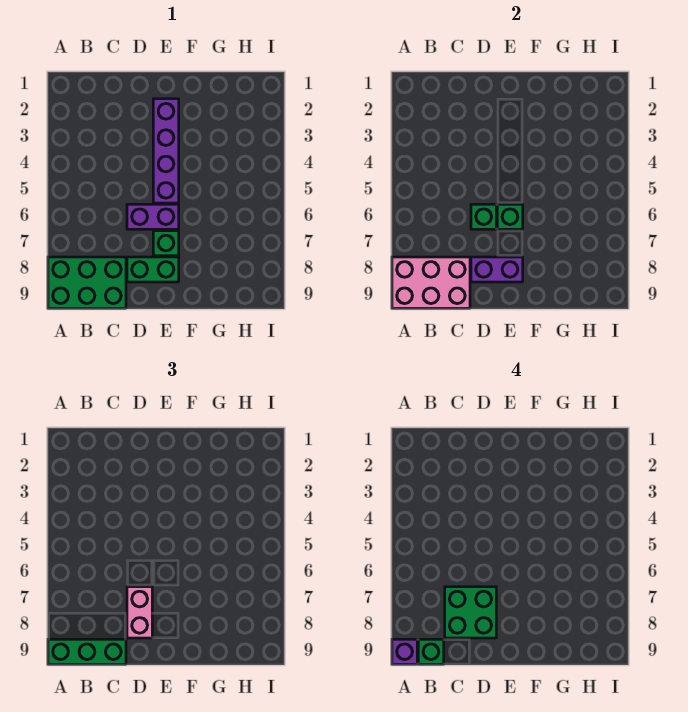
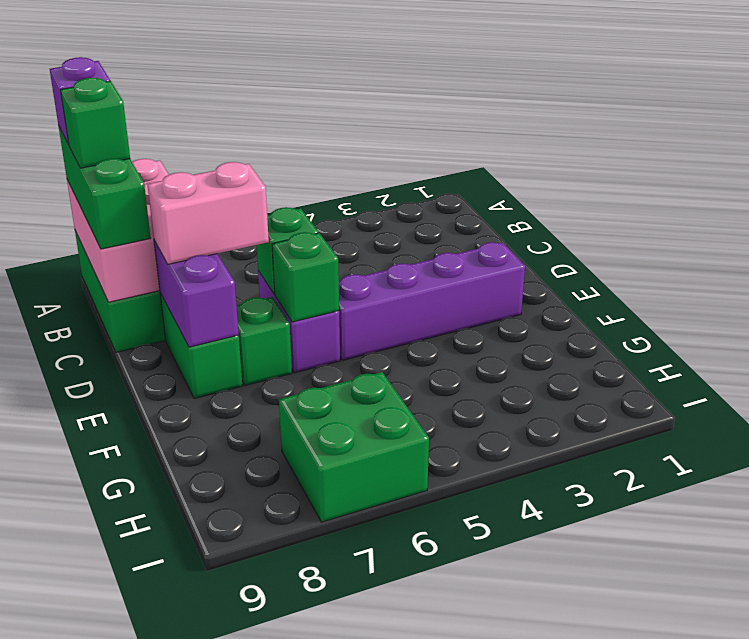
green 2x2 brick [445,587,496,638] -> green 2x2 brick moved to [279,372,429,522]

